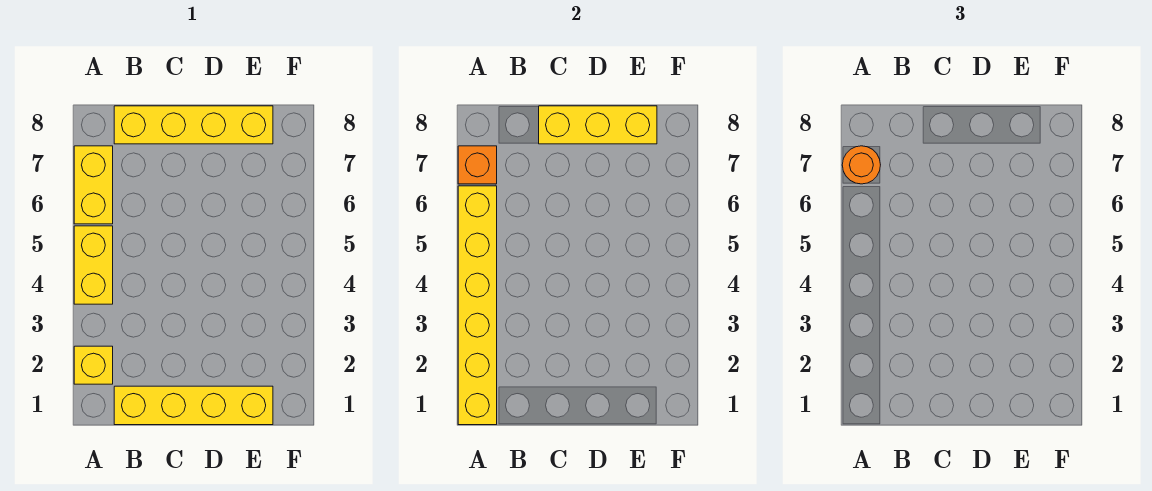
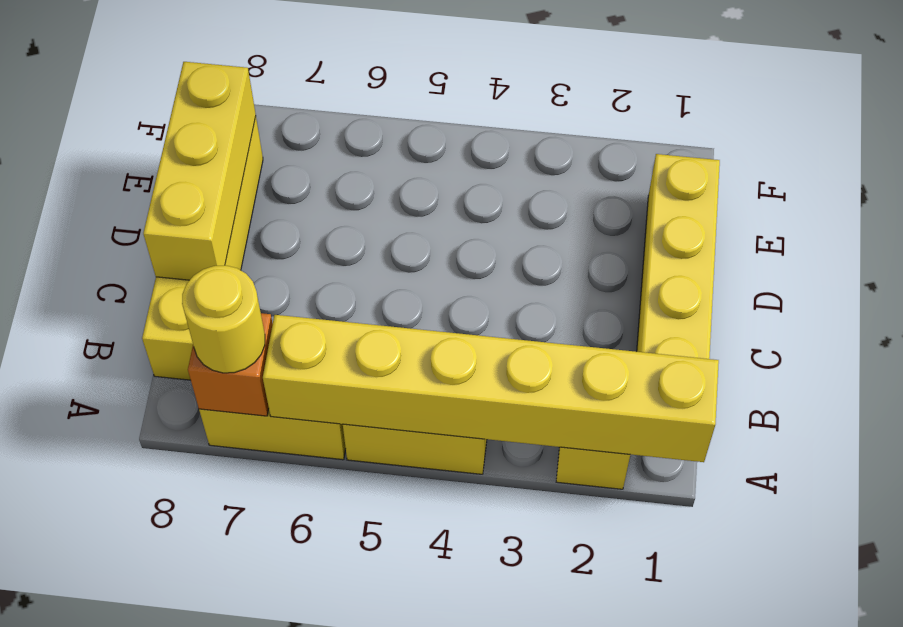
orange 1x1 round brick [842,146,880,184] -> yellow 1x1 round brick [182,265,265,373]

